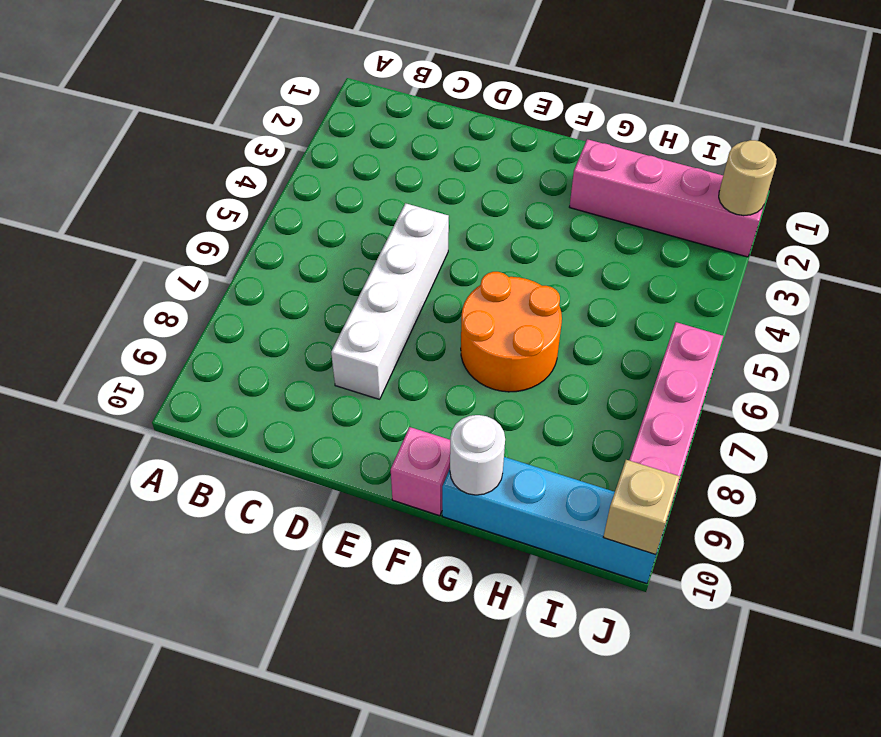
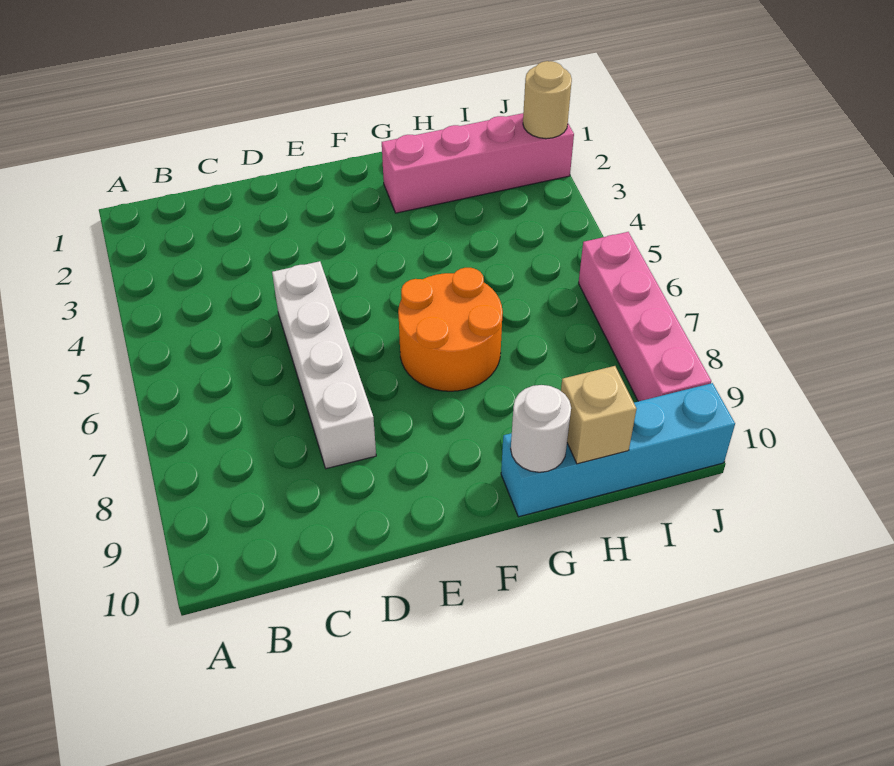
pink 1x1 brick [391,427,450,516] -> none
tan 1x1 brick [604,460,680,555] -> tan 1x1 brick moved to [561,366,636,464]

